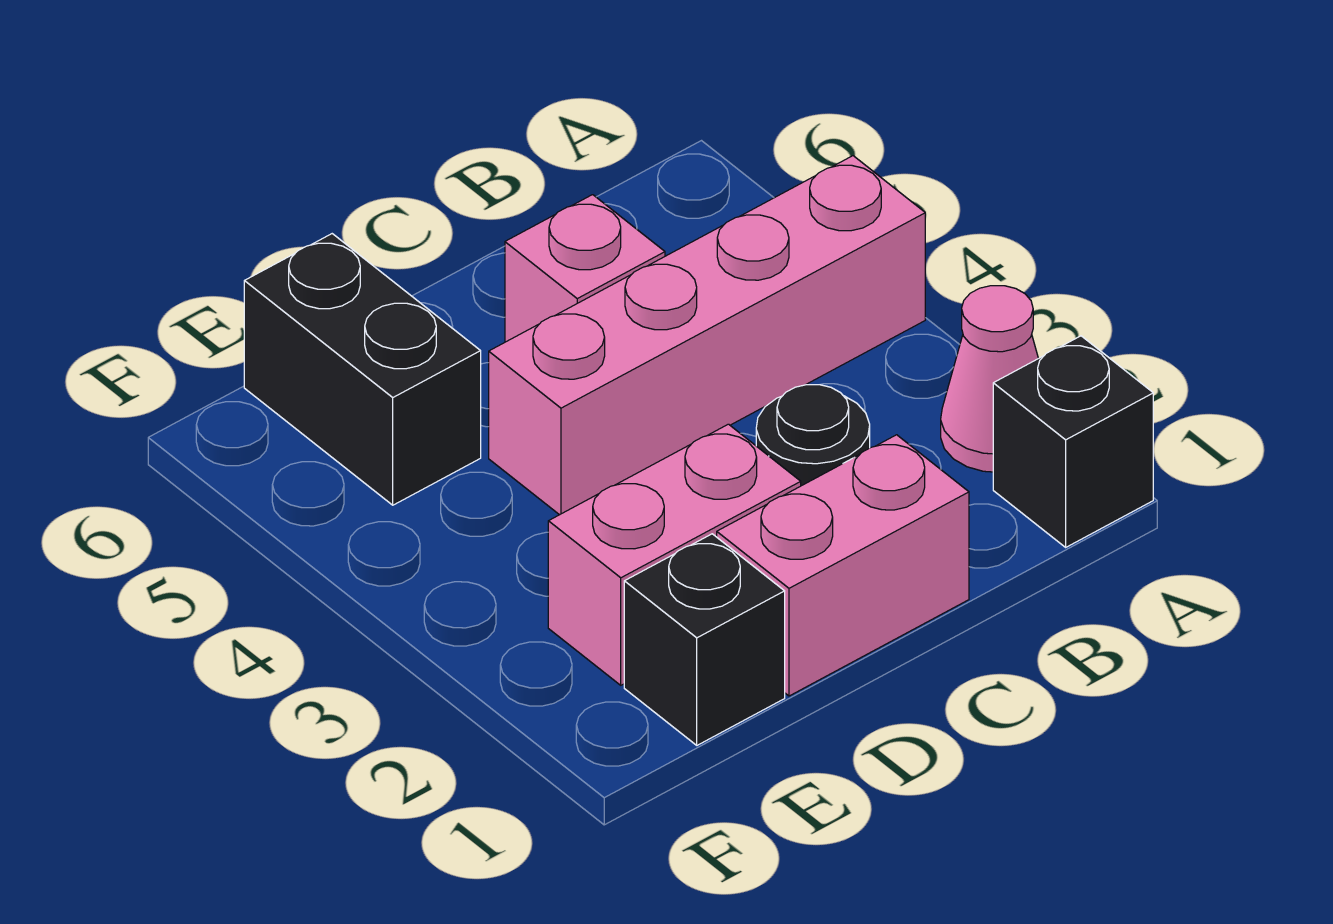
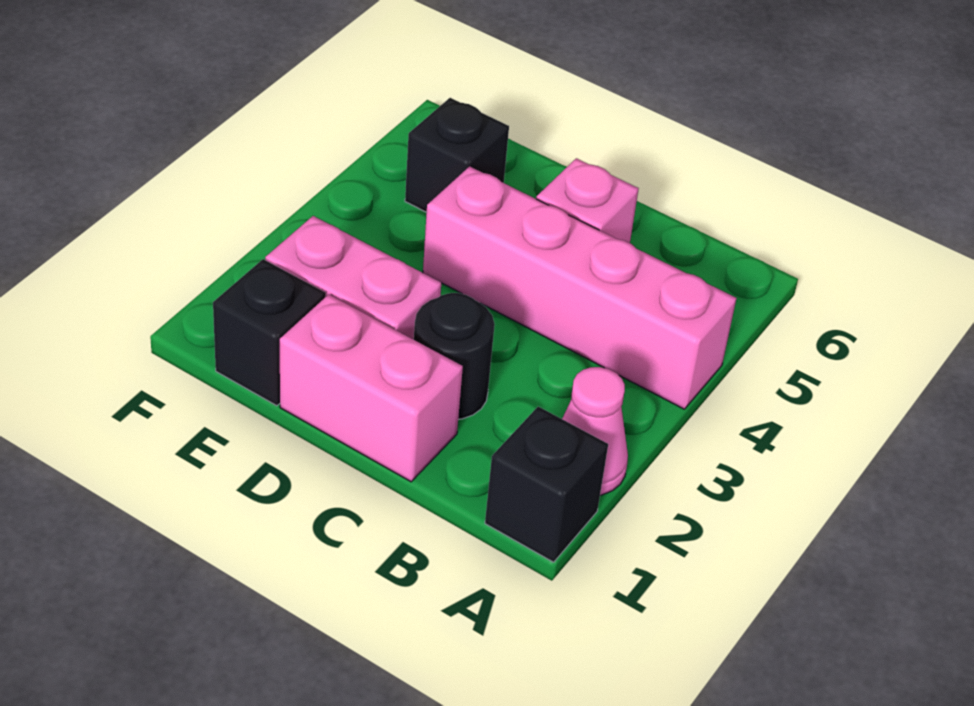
black 1x2 brick [244,234,481,505] -> black 1x1 brick [405,98,509,212]

